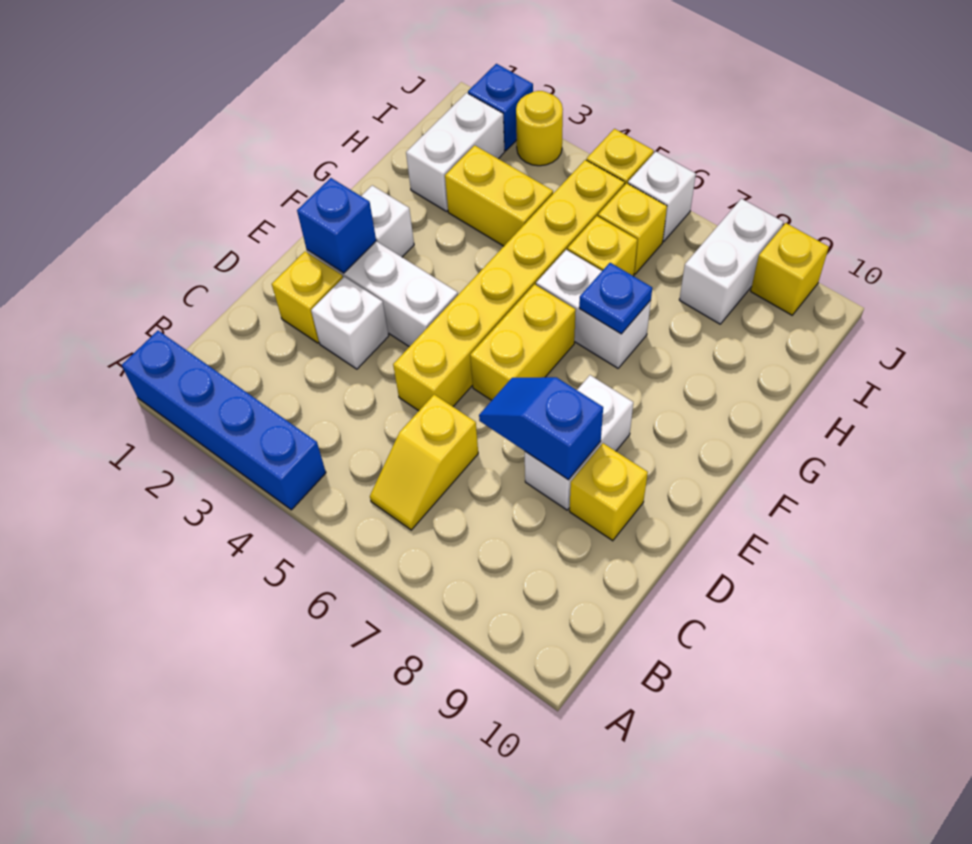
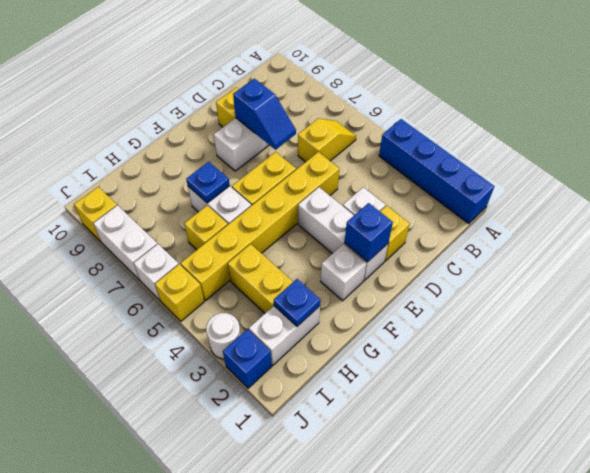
none -> blue 1x1 plate [274,279,321,326]
yellow 1x1 brick [598,183,667,274] -> none
white 1x2 brick [679,199,783,324] -> white 1x2 brick turned to [93,205,157,280]
yellow 1x1 round brick [516,91,563,166] -> white 1x1 round brick [206,313,241,359]

